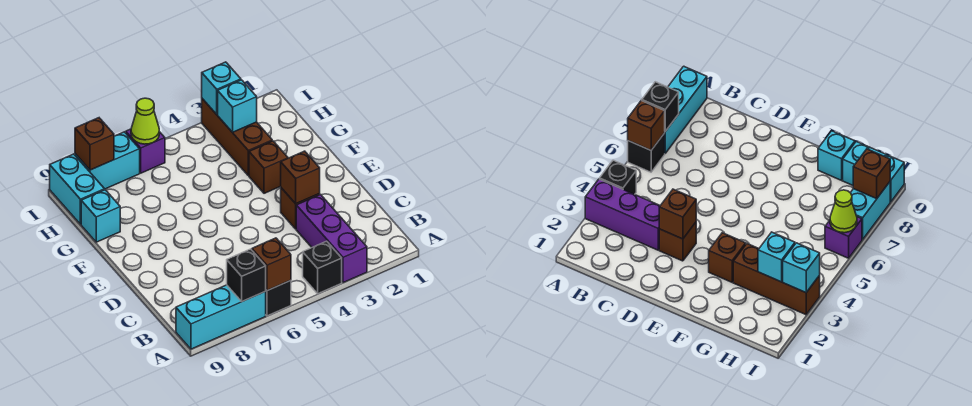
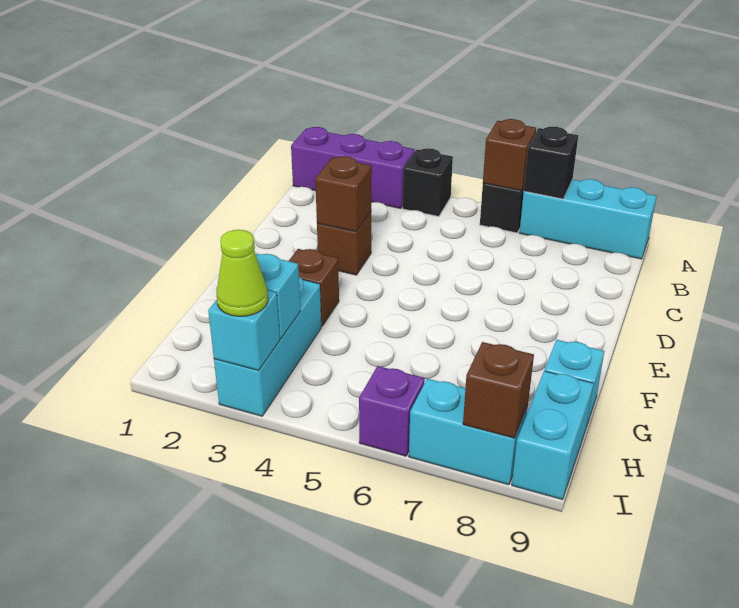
purple 1x3 brick [296,195,367,283] -> purple 1x3 brick turned to [291,127,415,208]
brown 1x3 brick [202,99,272,176] -> cyan 1x3 brick [214,277,321,416]
lime 1x1 cone [131,98,159,144] -> lime 1x1 cone moved to [217,230,268,316]

